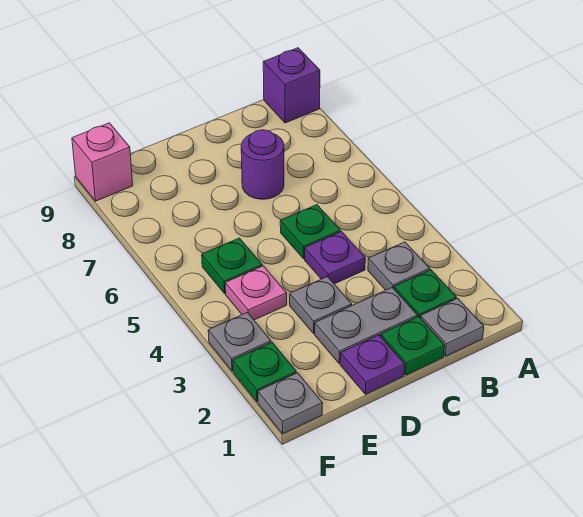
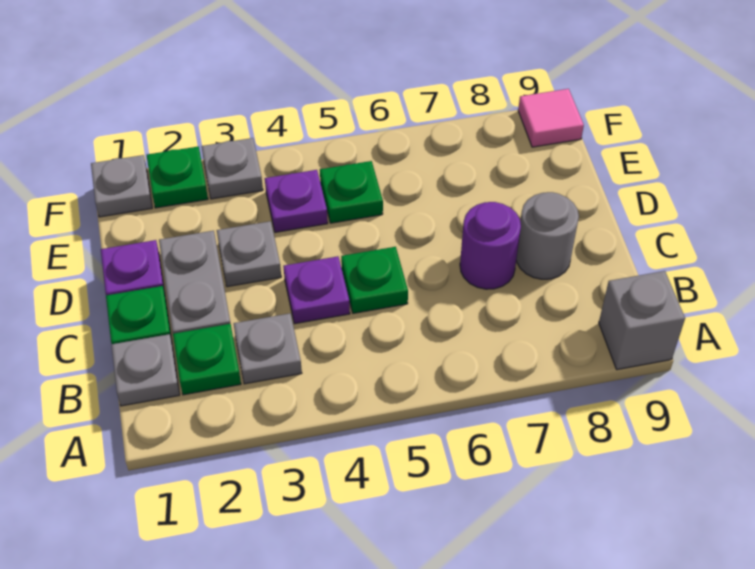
purple 1x1 brick [263,48,320,123] -> grey 1x1 brick [599,271,685,370]
none -> grey 1x1 round brick [516,192,579,279]
pink 1x1 plate [225,266,287,320] -> purple 1x1 plate [265,170,328,232]
pink 1x1 brick [72,123,133,201] -> pink 1x1 tile [518,89,584,147]

